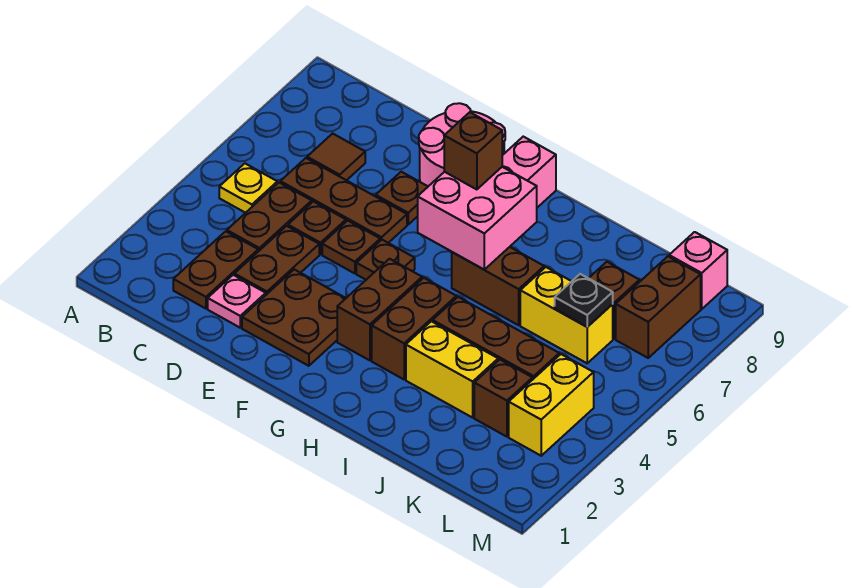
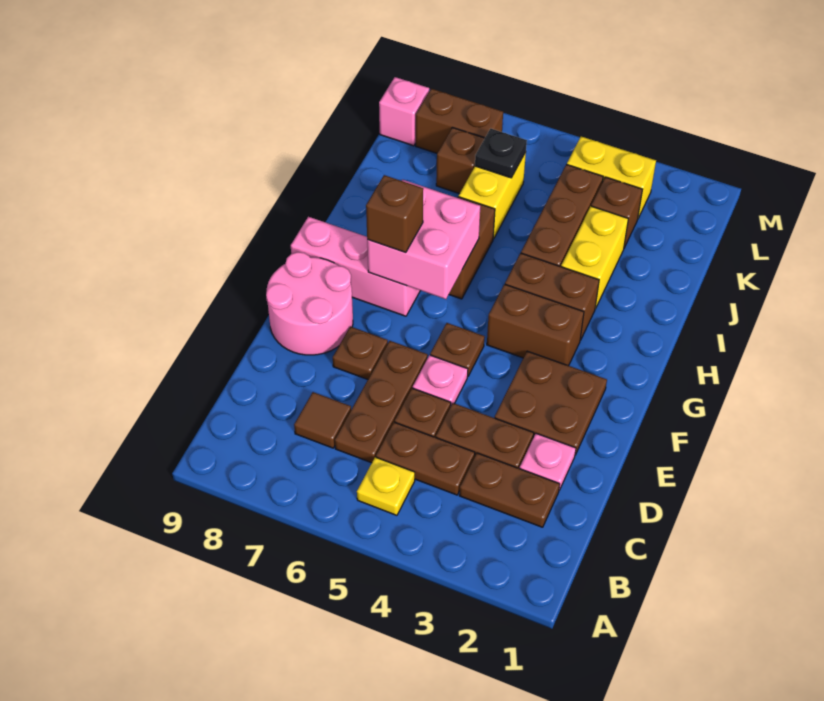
brown 1x1 plate [322,221,380,273] -> pink 1x1 plate [413,355,468,407]

